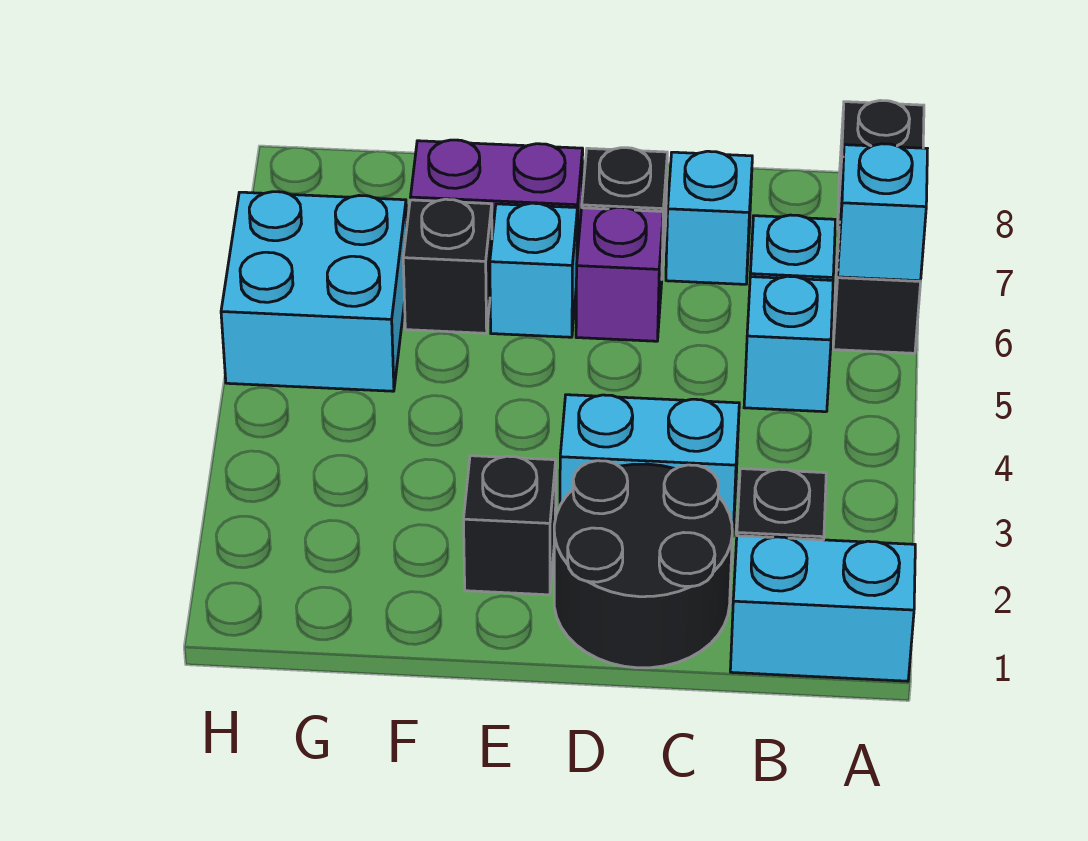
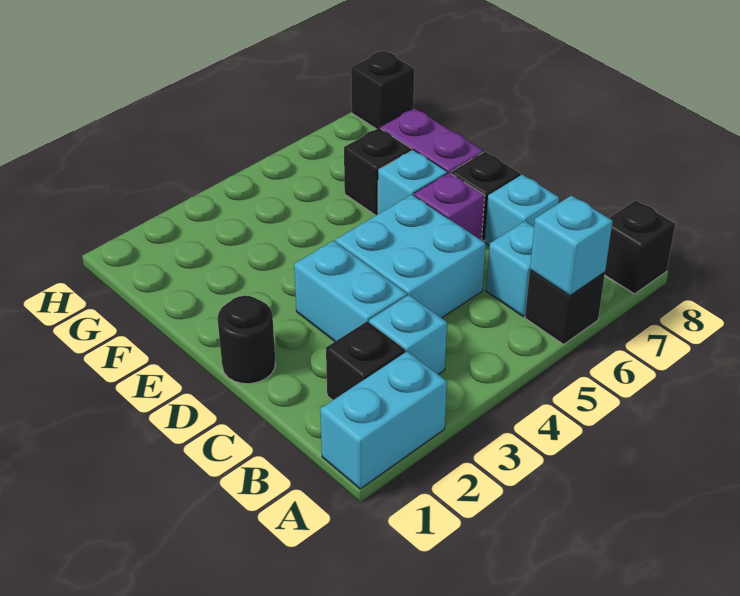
cyan 1x2 brick [730,536,915,681] -> cyan 1x2 brick turned to [320,351,447,489]
cyan 1x1 brick [744,276,833,412] -> cyan 1x1 brick moved to [369,295,447,375]
black 2x2 round brick [554,461,732,668] -> black 1x1 round brick [218,296,275,384]
black 1x1 brick [464,456,556,595] -> black 1x1 brick moved to [351,50,414,129]
cyan 2x2 brick [221,192,407,391] -> cyan 2x2 brick moved to [336,195,486,318]

